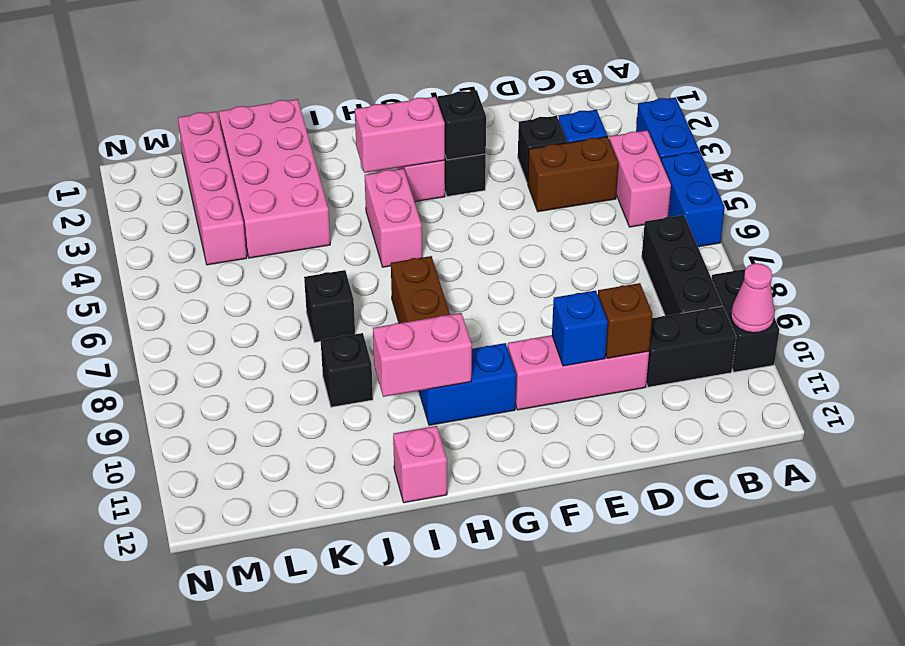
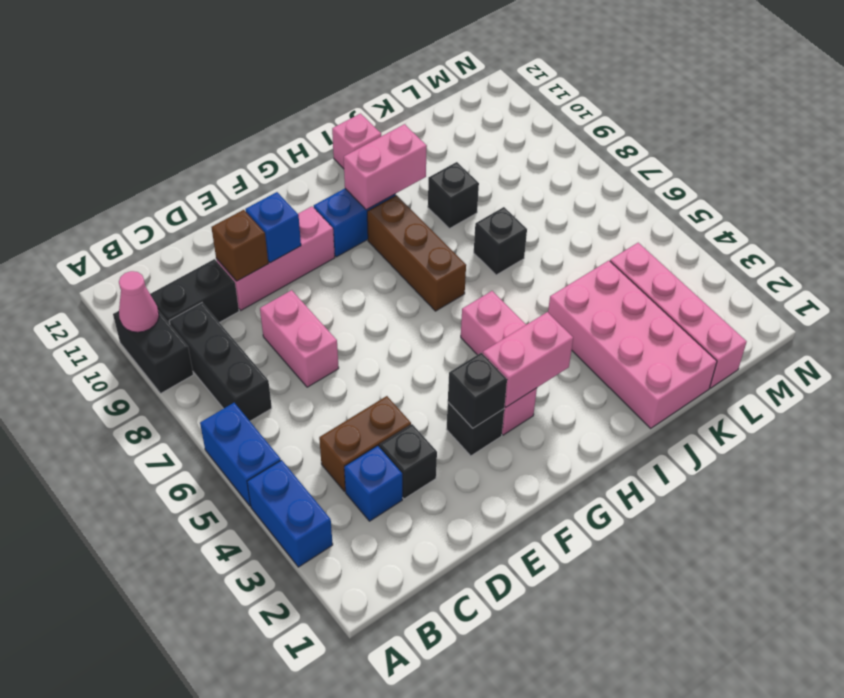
pink 1x2 brick [609,130,671,227] -> pink 1x2 brick moved to [260,290,339,387]

